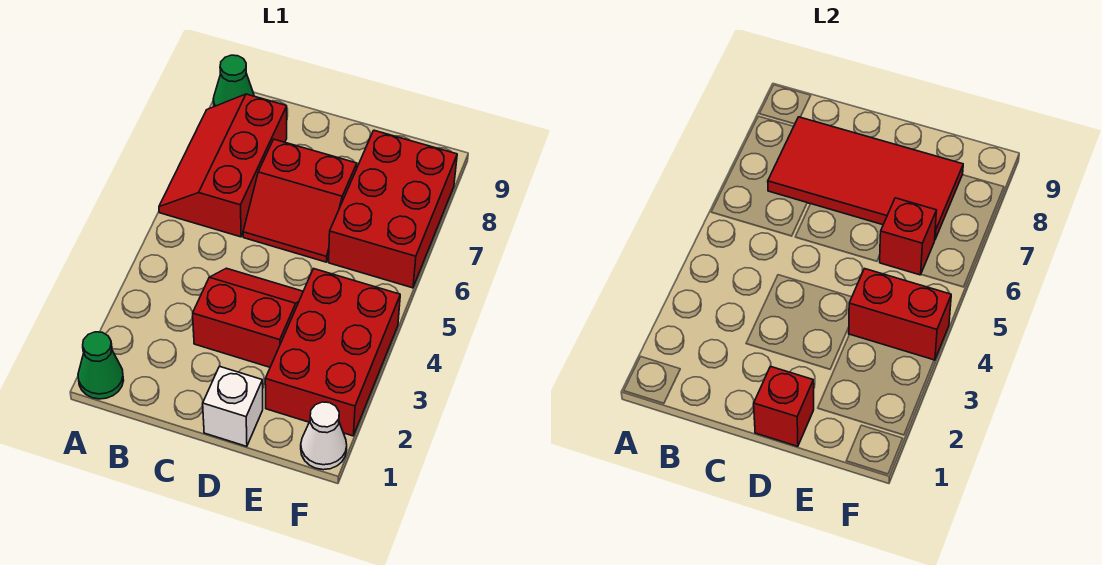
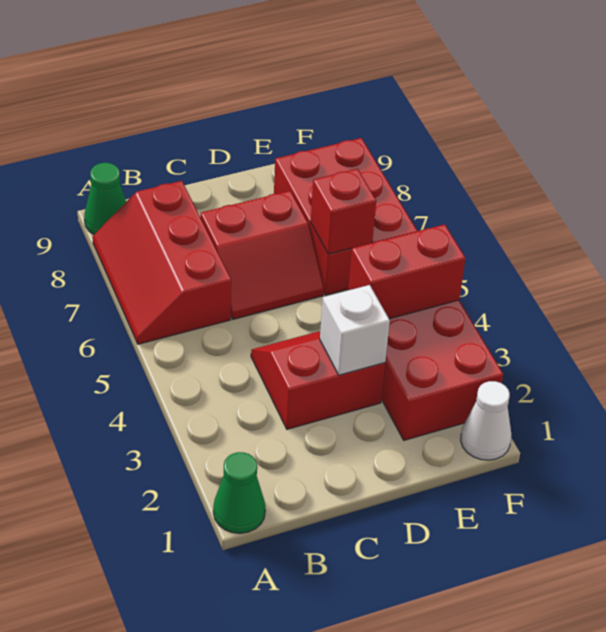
red 2x4 tile [768,117,963,239] -> none
white 1x1 brick [203,366,263,446] -> white 1x1 brick moved to [320,285,390,375]
red 1x1 brick [754,366,814,446] -> none

